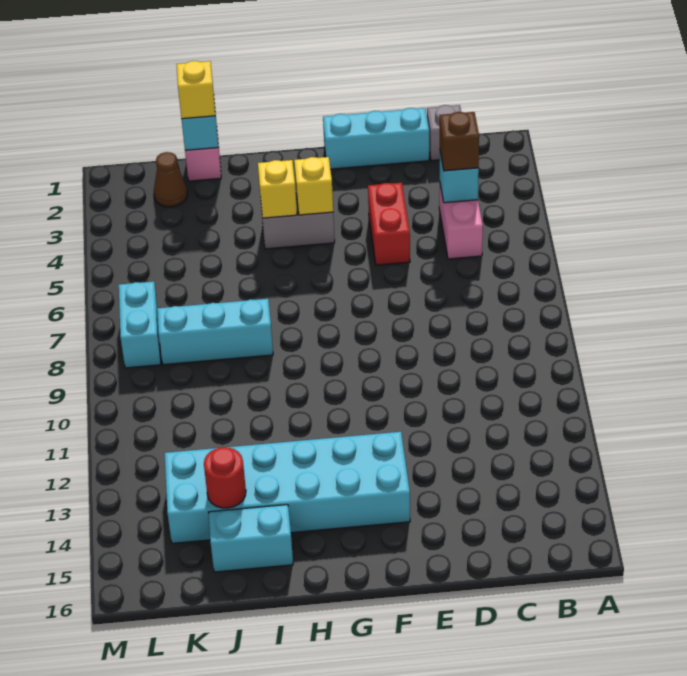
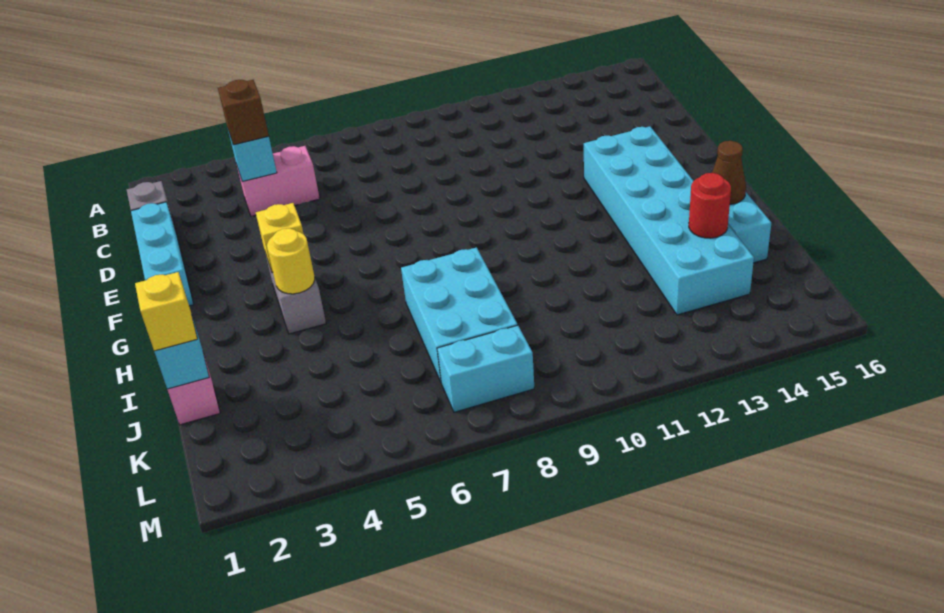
red 1x2 brick [368,183,410,265] -> none
yellow 1x1 brick [258,160,297,218] -> yellow 1x1 round brick [267,228,315,294]
cyan 1x3 brick [157,299,273,365] -> cyan 2x3 brick [401,247,517,382]
brown 1x1 cone [154,152,187,207] -> brown 1x1 cone moved to [712,141,746,204]

